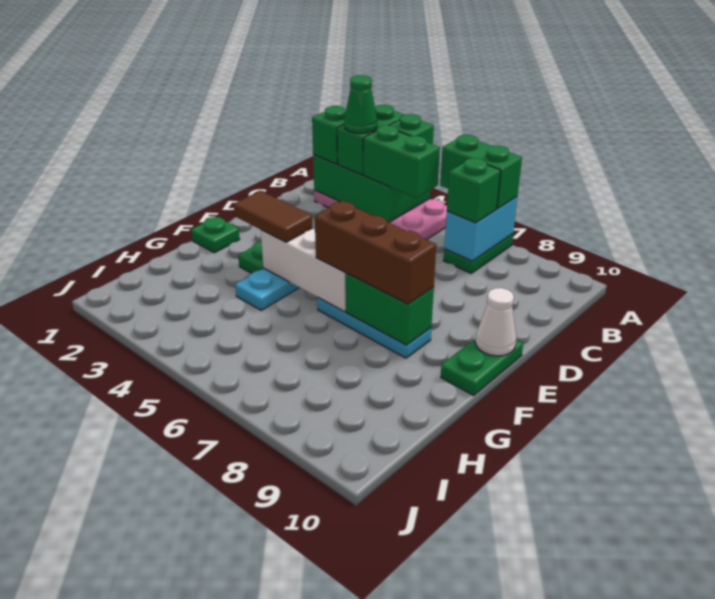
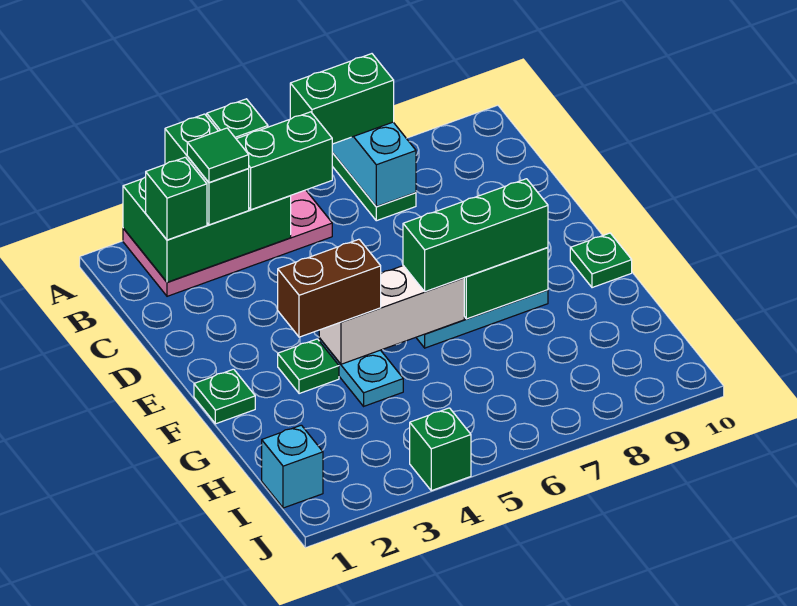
green 1x1 cone [344,75,378,133] -> green 1x1 tile [187,128,249,183]
green 1x1 brick [447,158,501,223] -> green 1x1 brick moved to [410,408,471,491]
green 1x2 plate [441,338,523,395] -> green 1x1 plate [570,233,632,288]
white 1x1 cone [475,288,516,356] -> none
brown 1x2 tile [234,191,313,242] -> brown 1x2 brick [278,239,381,337]
brown 1x3 brick [315,201,436,304] -> green 1x3 brick [403,179,548,292]
none -> cyan 1x1 brick [262,425,323,508]

